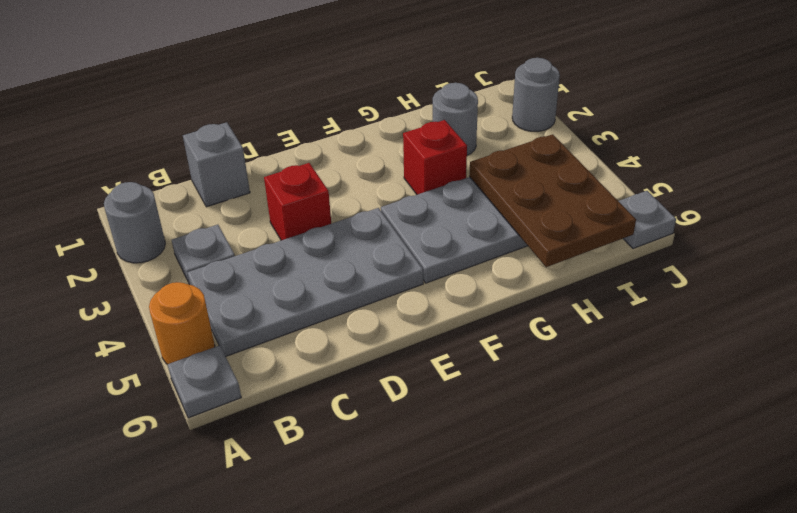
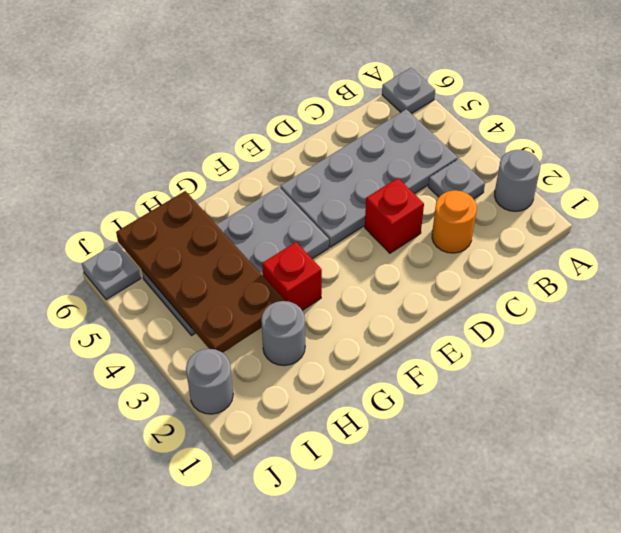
orange 1x1 round brick [149,282,215,364] -> orange 1x1 round brick moved to [432,190,477,253]
grey 1x1 brick [183,122,250,207] -> none
brown 2x3 plate [469,134,636,267] -> brown 2x4 plate [116,191,285,353]

